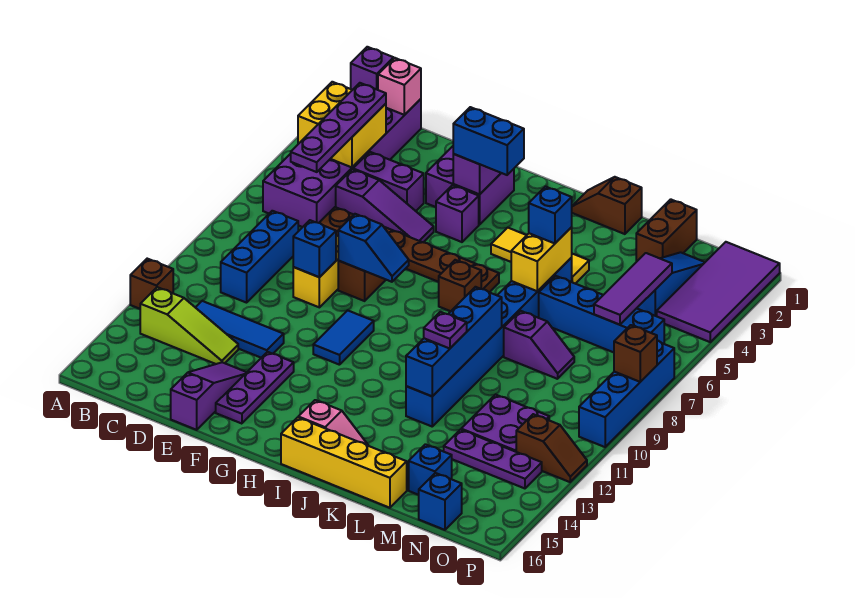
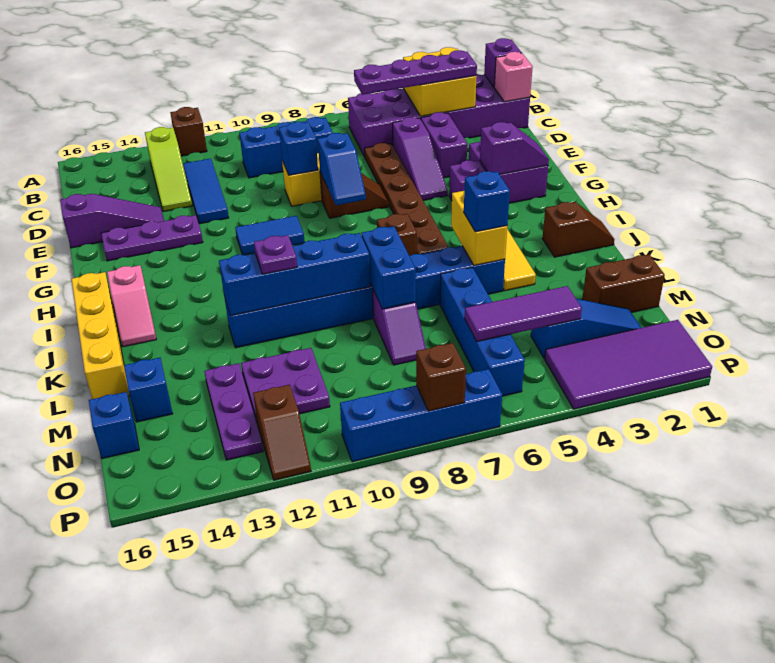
blue 1x2 brick [453,107,524,175] -> blue 1x2 brick moved to [361,226,416,309]
brown 1x2 slope [572,177,642,234] -> brown 1x2 slope turned to [542,202,614,257]
yellow 1x2 brick [511,227,572,291] -> yellow 1x2 brick turned to [451,191,507,265]

